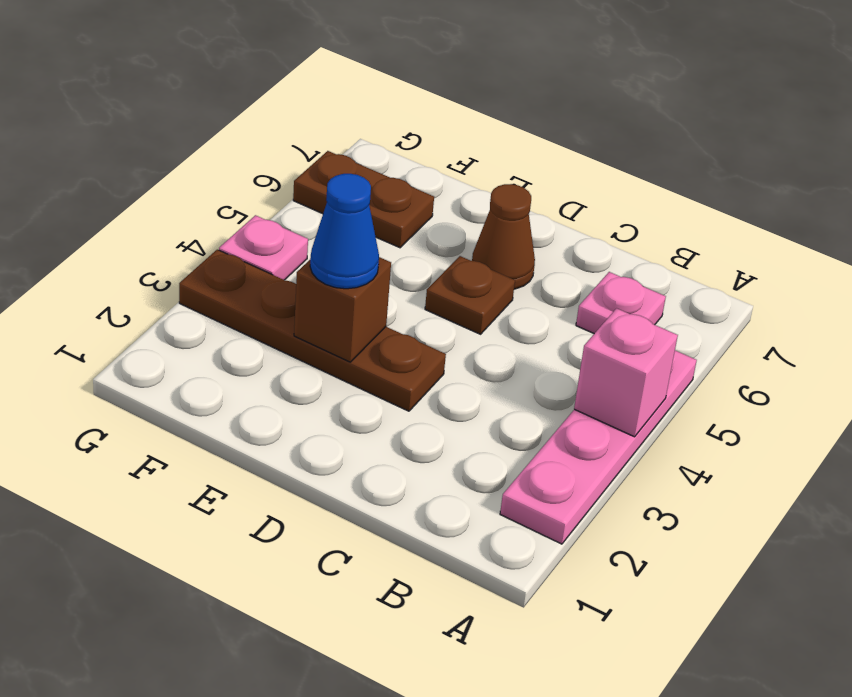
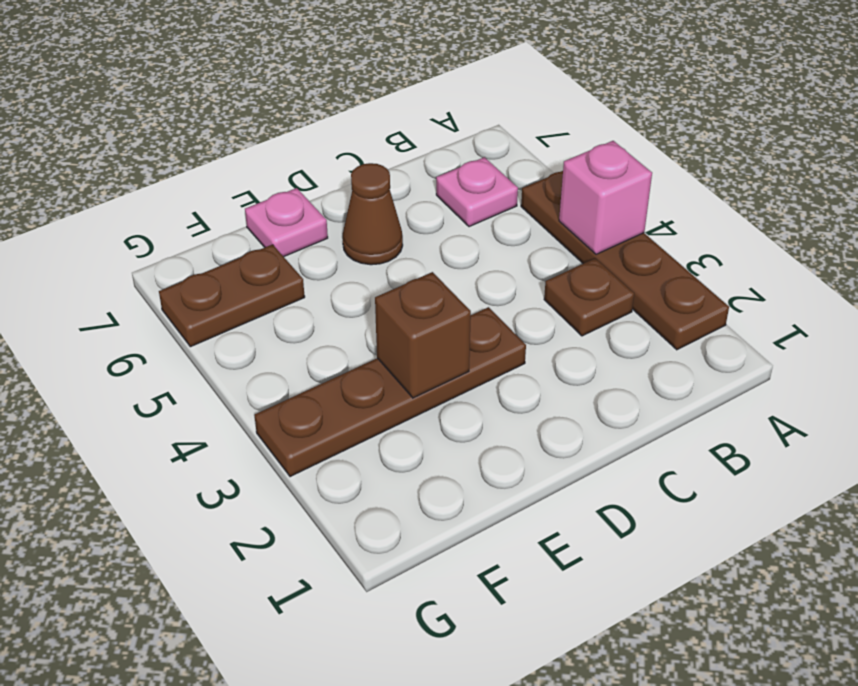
pink 1x4 plate [500,351,697,544] -> brown 1x4 plate [521,171,729,350]
brown 1x1 plate [425,256,515,334] -> brown 1x1 plate moved to [544,258,634,336]
blue 1x1 cone [310,174,379,289] -> none
pink 1x1 plate [219,215,308,280] -> pink 1x1 plate moved to [245,188,328,257]

